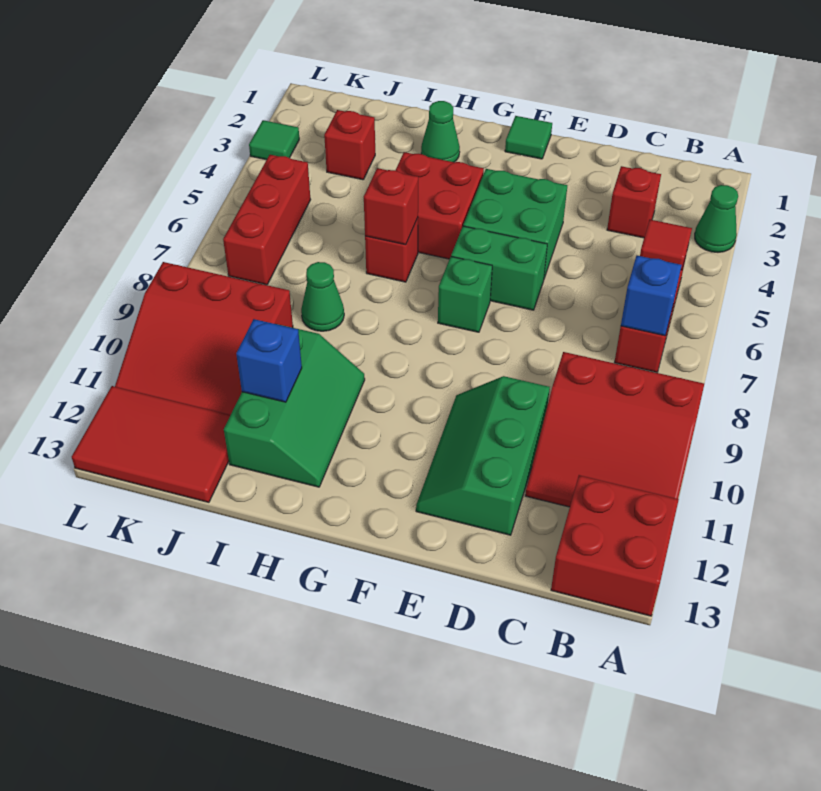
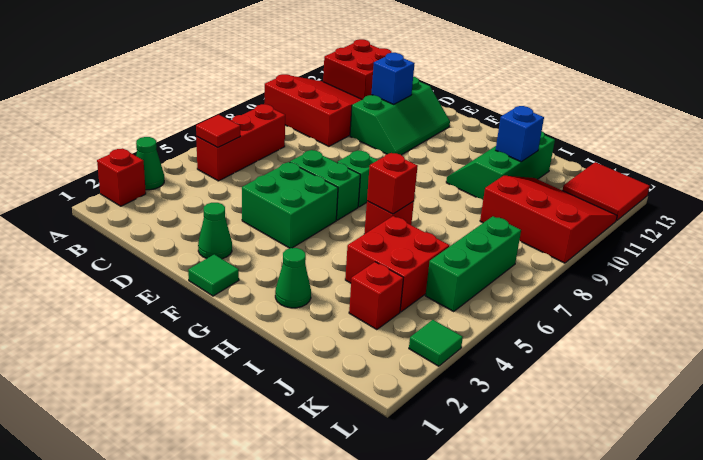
blue 1x1 brick [621,256,682,336] -> blue 1x1 brick moved to [371,53,415,104]
red 1x1 brick [607,166,661,238] -> red 1x1 brick moved to [97,149,146,206]
red 2x2 brick [396,152,484,259] -> red 2x2 brick moved to [345,216,449,312]
green 1x1 cone [301,262,344,331] -> green 1x1 cone moved to [198,203,232,259]
red 2x3 tile [72,386,230,502] -> red 2x2 tile [563,162,650,221]
red 1x3 brick [223,155,311,285] -> green 1x3 brick [425,216,521,312]

